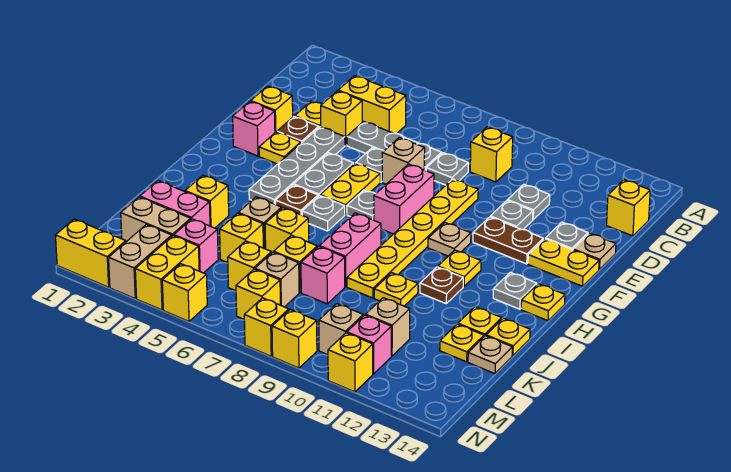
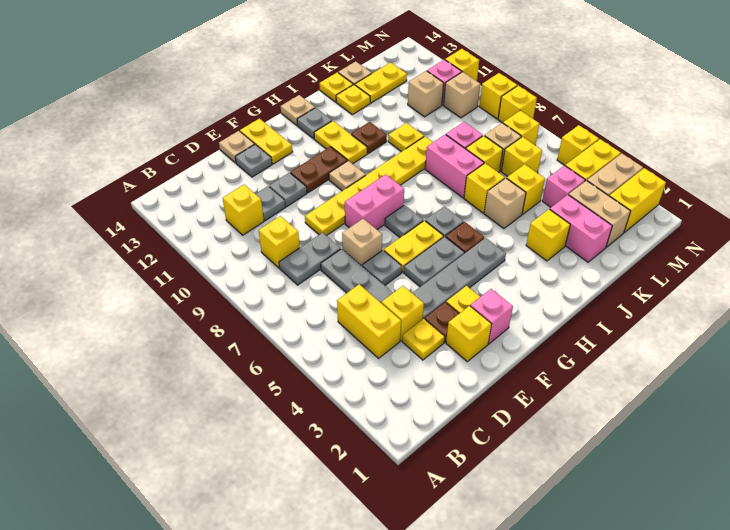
yellow 1x1 brick [607,180,650,236] -> yellow 1x1 brick moved to [223,185,264,235]
grey 1x1 plate [426,153,468,185] -> grey 1x2 plate [279,232,341,285]
brown 1x2 plate [473,217,544,264] -> brown 1x2 plate turned to [290,147,347,193]
yellow 1x1 plate [438,250,481,286] -> yellow 1x2 plate [314,121,367,164]
yellow 1x1 plate [521,284,565,321] -> tan 1x1 plate [281,95,315,125]
pink 1x2 brick [319,213,381,287] -> pink 1x2 brick turned to [425,135,484,198]
yellow 1x1 plate [440,324,484,362] -> yellow 1x2 plate [355,63,407,103]
yellow 1x2 brick [55,219,126,287] -> yellow 1x2 brick turned to [610,168,666,233]

